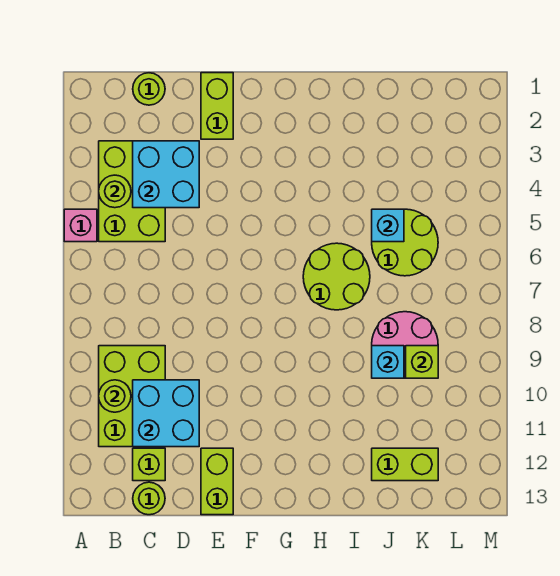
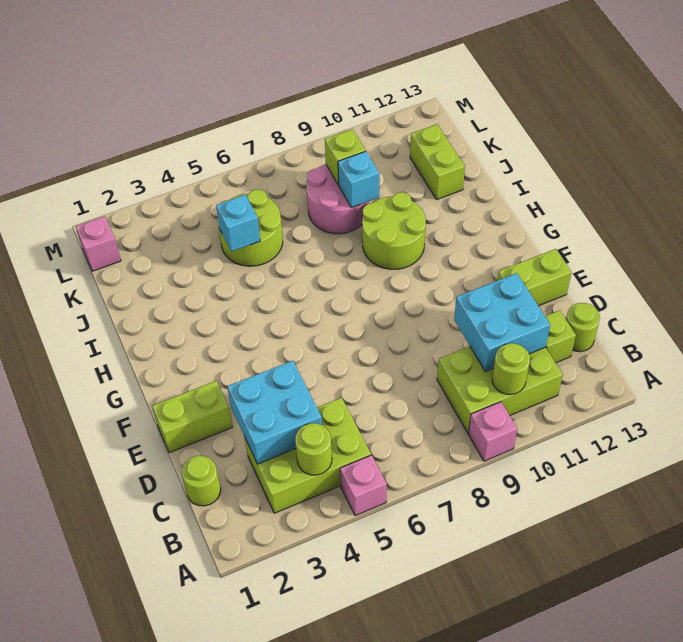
none -> pink 1x1 brick [468,402,517,461]
lime 2x2 round brick [303,243,370,310] -> lime 2x2 round brick moved to [362,192,426,269]
none -> pink 1x1 brick [76,216,121,271]

